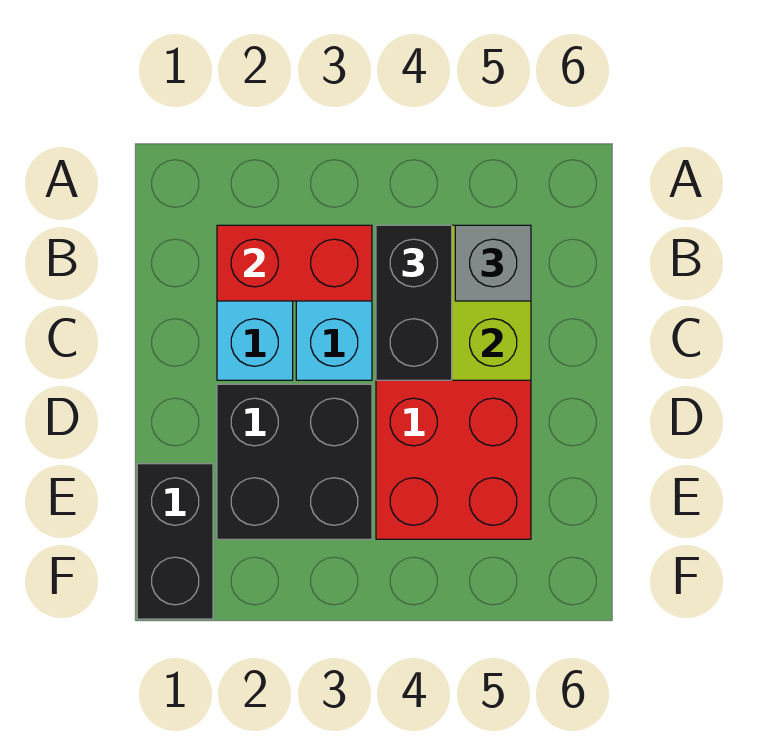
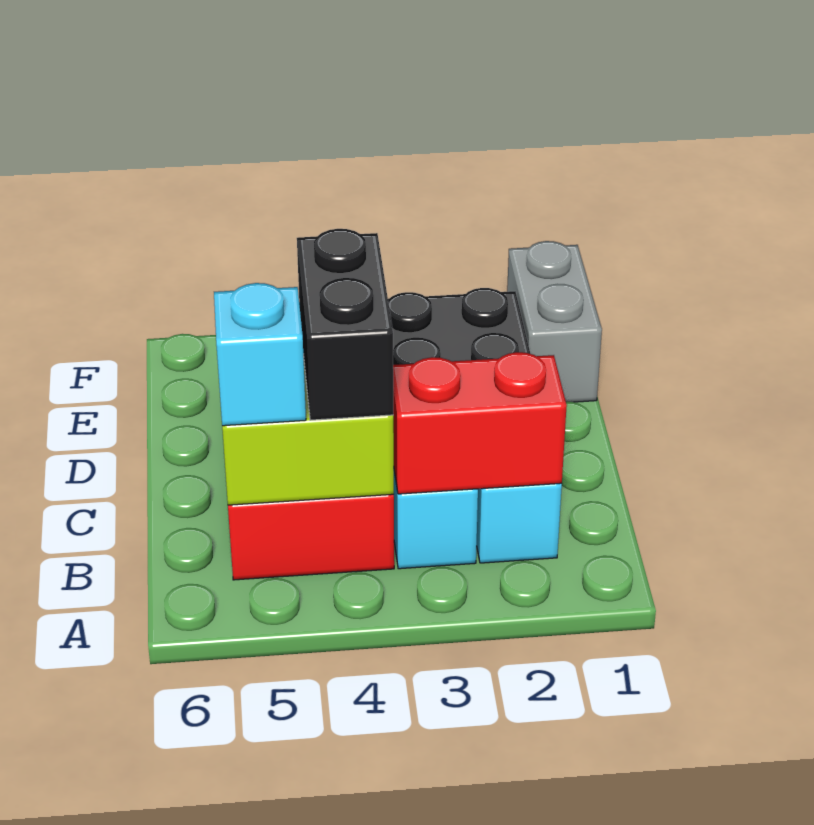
grey 1x1 brick [455,225,531,301] -> cyan 1x1 brick [214,283,306,426]
black 1x2 brick [137,464,213,619] -> grey 1x2 brick [507,241,602,402]

